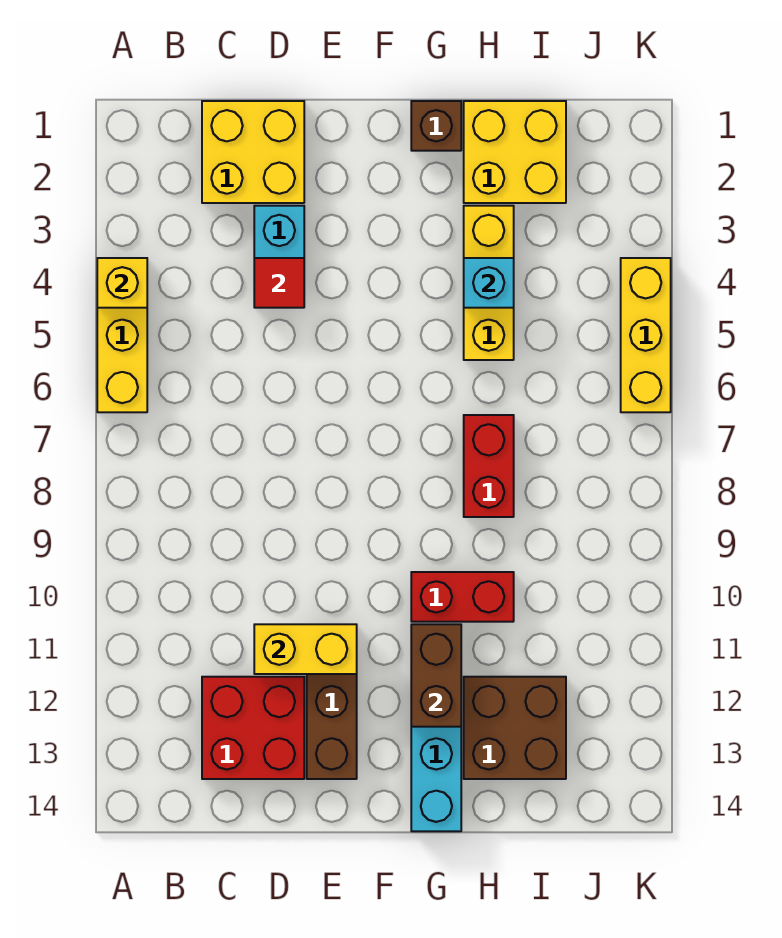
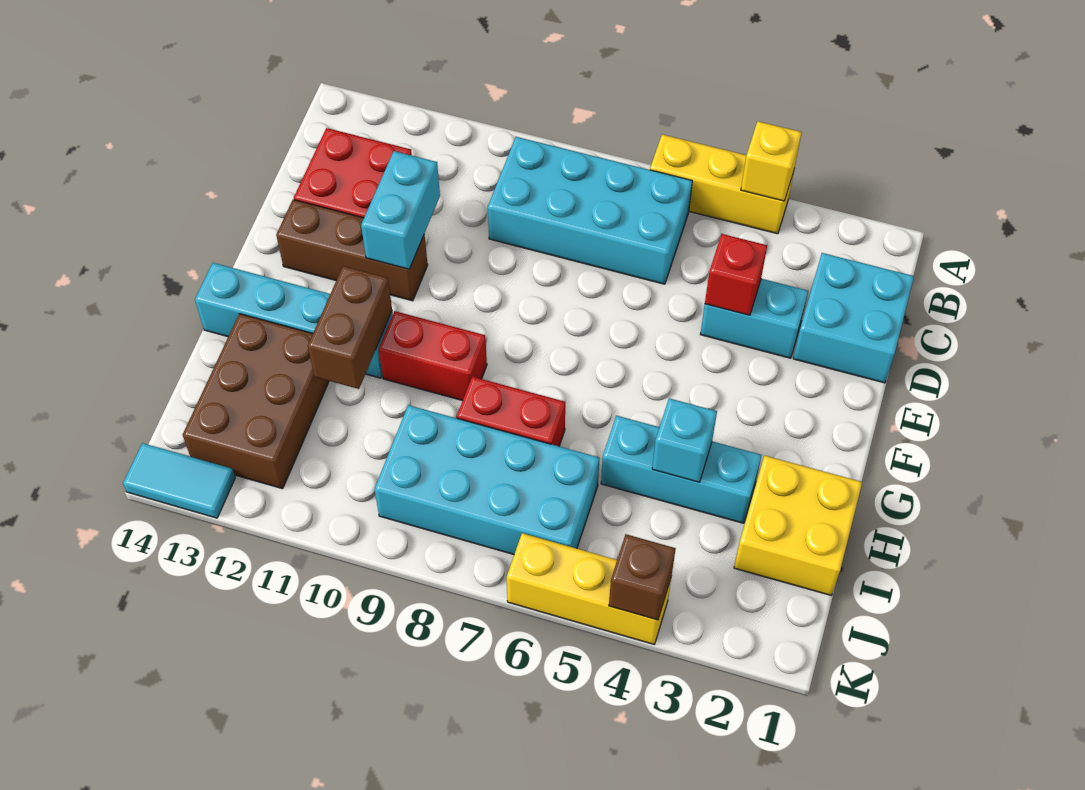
none -> cyan 2x4 brick [488,137,692,284]
yellow 2x2 brick [202,101,304,203] -> cyan 2x2 brick [793,253,914,383]
red 1x1 tile [254,258,304,308] -> red 1x1 brick [705,234,767,315]
yellow 1x2 brick [254,624,357,674] -> cyan 1x2 brick [361,151,440,269]
brown 1x1 brick [411,101,461,151] -> brown 1x1 brick moved to [609,534,676,620]
red 1x2 brick [411,572,514,622] -> red 1x2 brick turned to [379,311,487,401]
brown 1x2 brick [411,624,461,727] -> brown 1x2 brick turned to [308,266,392,389]
yellow 1x3 brick [464,206,514,360] -> cyan 1x3 brick [601,416,762,523]
brown 2x2 brick [464,677,566,779] -> brown 2x3 brick [183,314,329,489]
none -> cyan 2x4 brick [374,405,600,554]
none -> cyan 1x2 tile [123,443,235,518]

